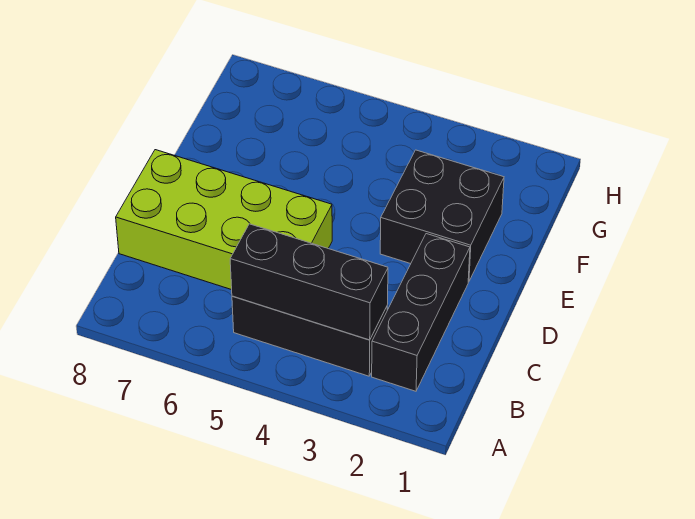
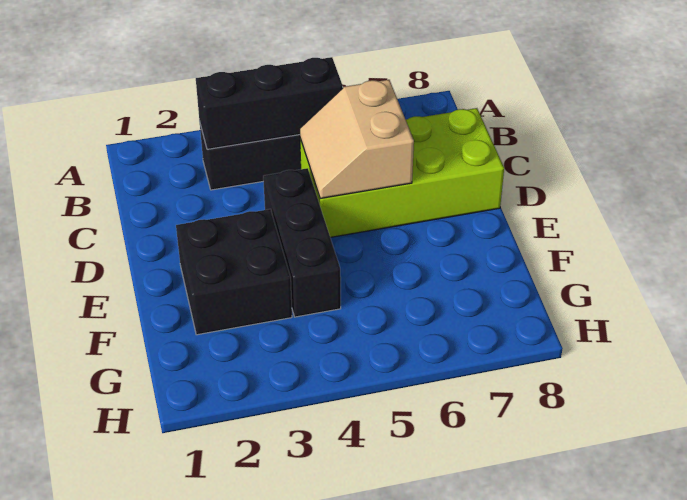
black 1x3 brick [372,234,470,391] -> black 1x3 brick moved to [263,168,341,317]
none -> tan 2x2 slope [300,80,414,198]

